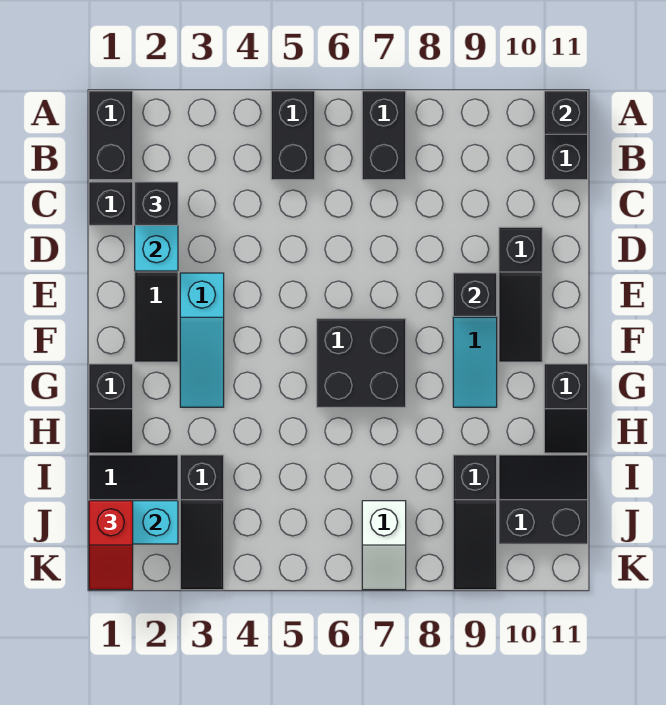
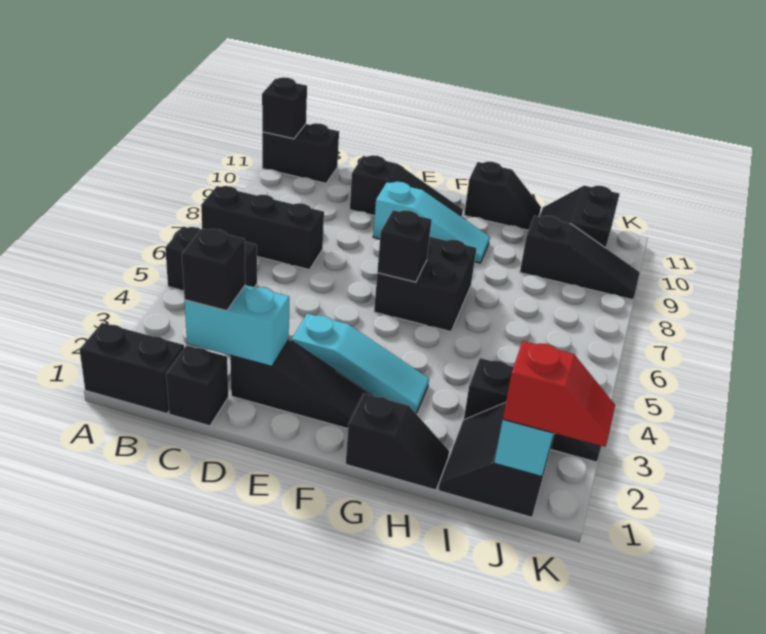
black 1x2 brick [362,91,406,180] -> black 1x3 brick [201,186,324,270]
black 1x1 brick [453,273,497,316] -> black 1x1 brick moved to [377,210,432,282]
white 1x2 slope [362,501,406,590] -> none

